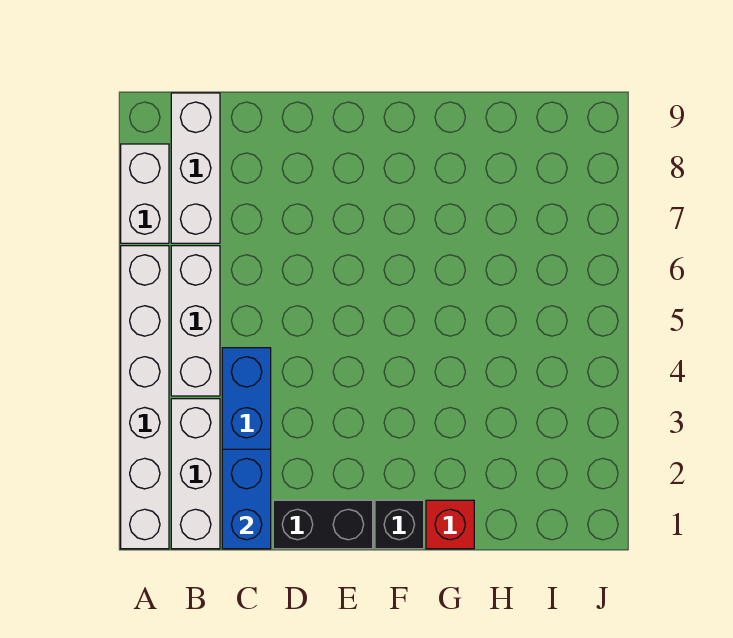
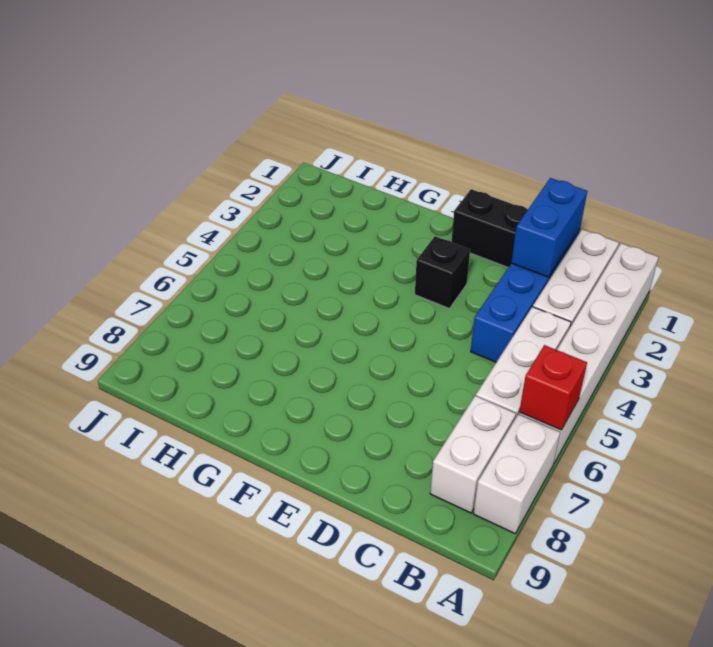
white 1x3 brick [171,93,220,243] -> white 1x2 brick [430,396,516,513]
black 1x1 brick [375,500,424,549] -> black 1x1 brick moved to [415,236,470,309]
red 1x1 brick [426,500,474,549] -> red 1x1 brick moved to [519,345,587,430]

